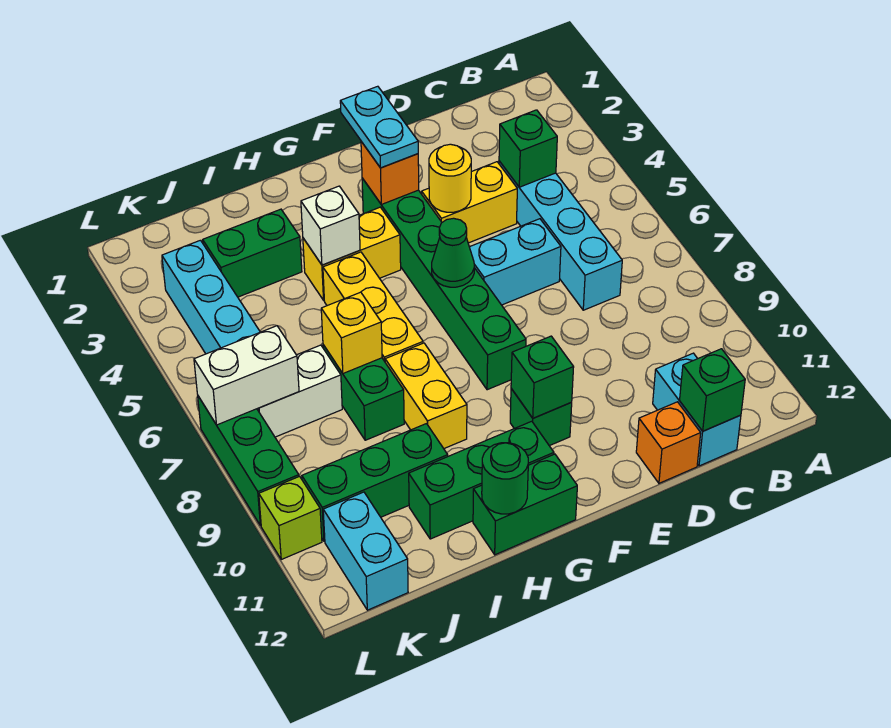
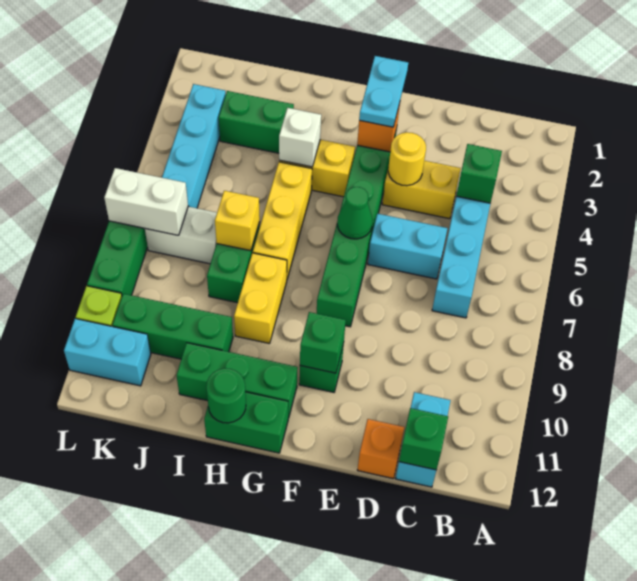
cyan 1x2 brick [323,492,408,610] -> cyan 1x2 brick turned to [64,319,151,386]

